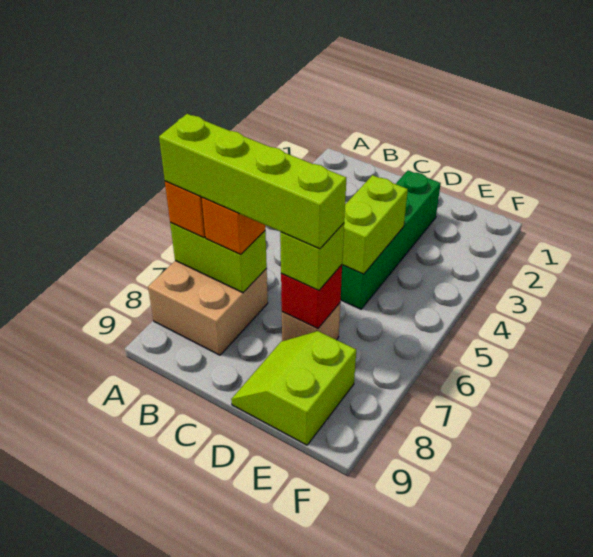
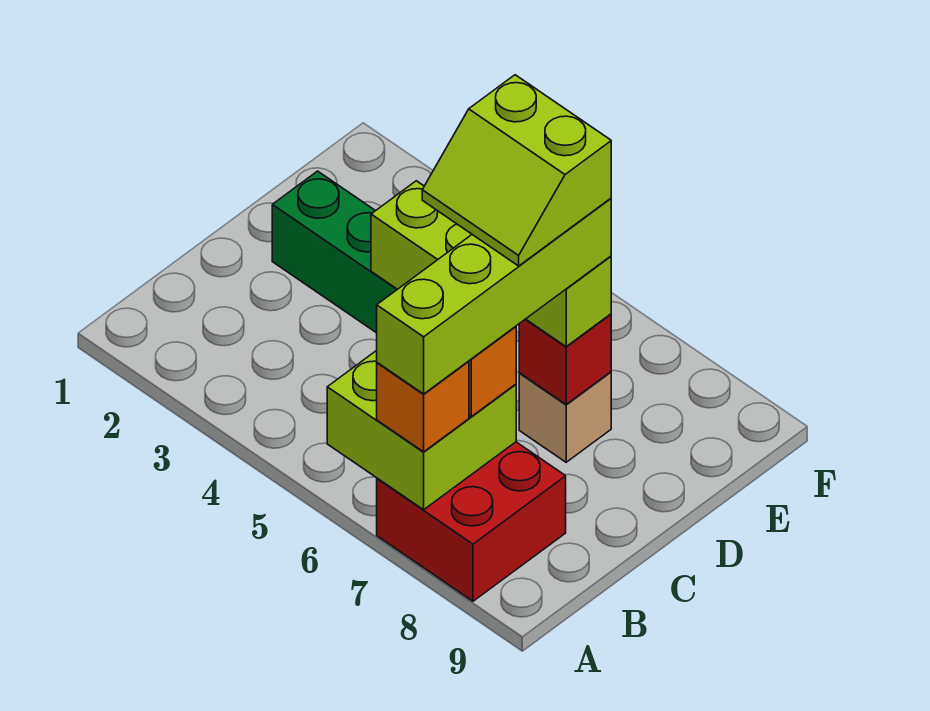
tan 2x2 brick [148,261,268,355] -> red 2x2 brick [377,442,566,601]
lime 1x2 brick [170,223,267,293] -> lime 2x2 brick [327,350,516,510]
lime 2x2 slope [231,331,356,445] -> lime 2x2 slope moved to [422,75,611,266]

